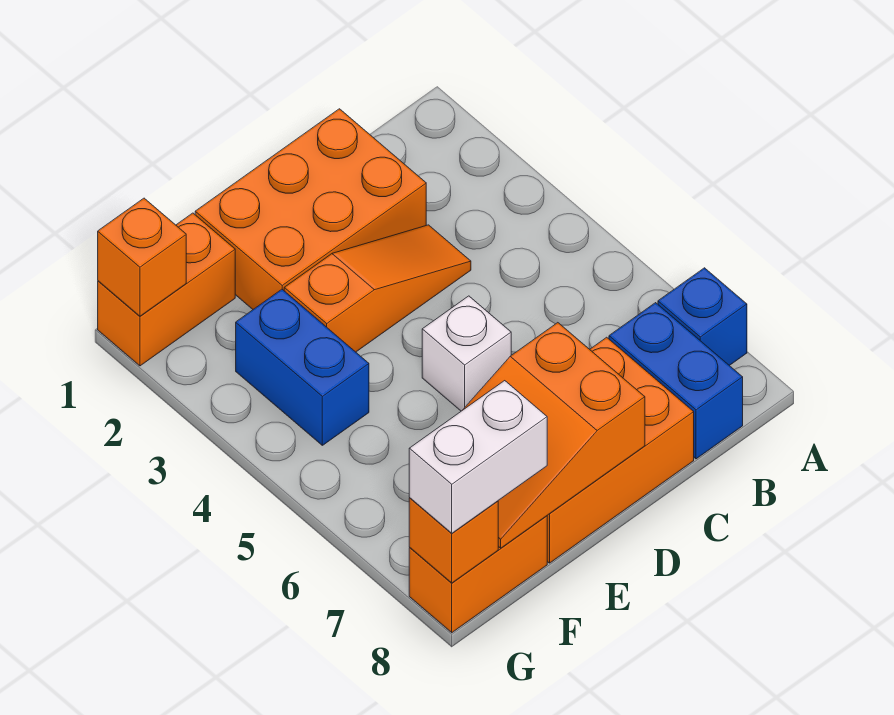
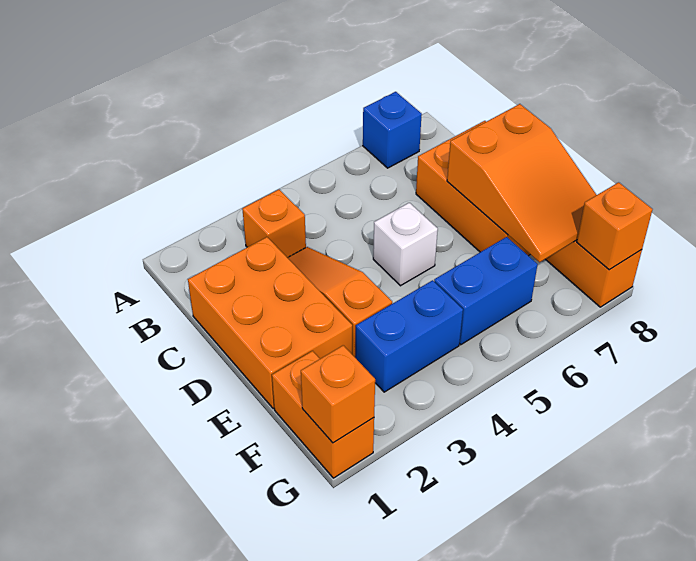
none -> orange 1x1 brick [242,190,306,258]
blue 1x2 brick [609,303,743,459] -> blue 1x2 brick moved to [434,237,538,345]
white 1x2 brick [409,381,547,533] -> none

